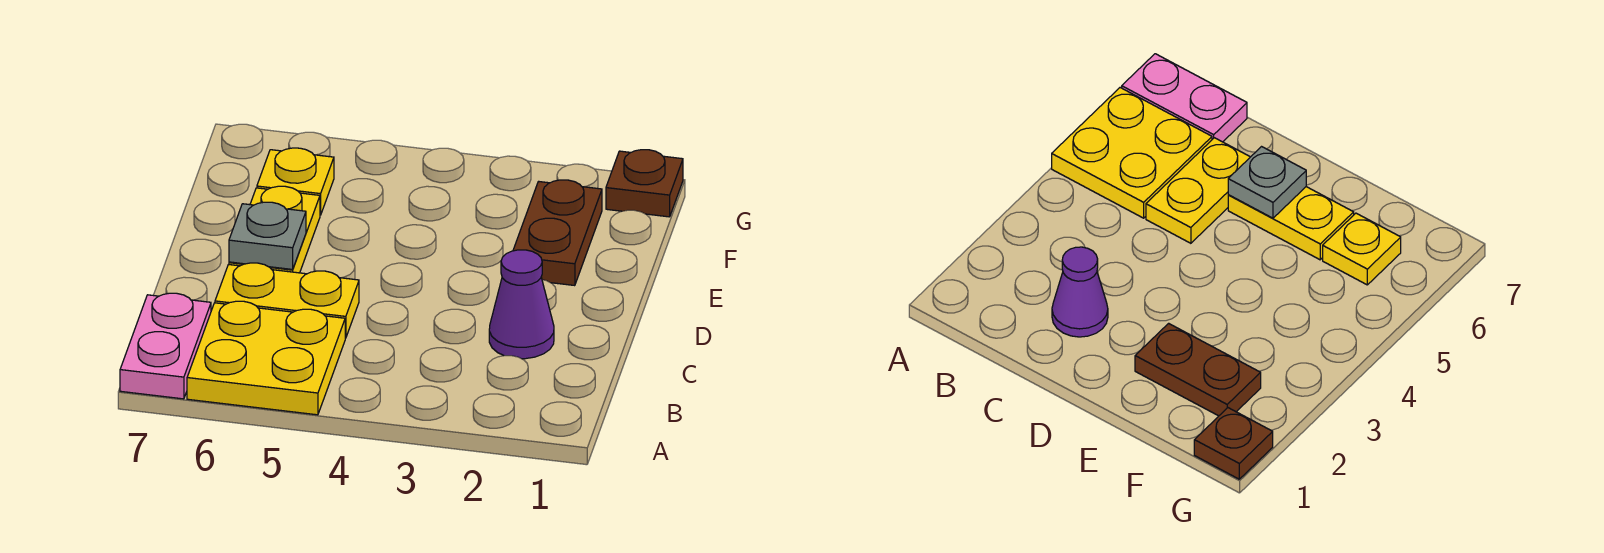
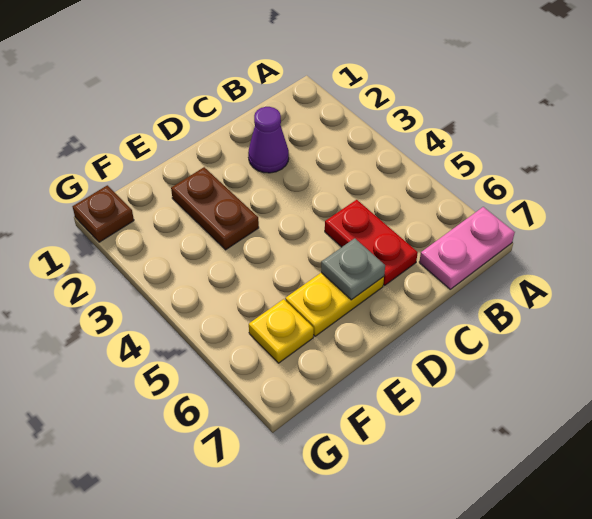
yellow 2x2 plate [187,301,345,415] -> none
yellow 1x2 plate [215,263,359,338] -> red 1x2 plate [325,200,418,285]
brown 1x2 plate [513,180,602,286] -> brown 1x2 plate turned to [171,167,259,250]

